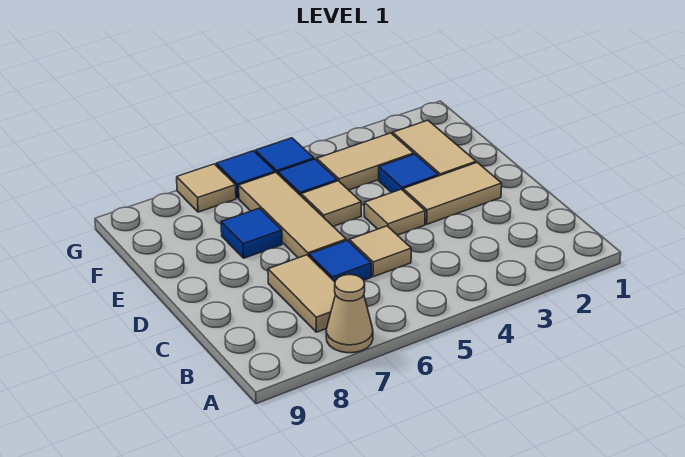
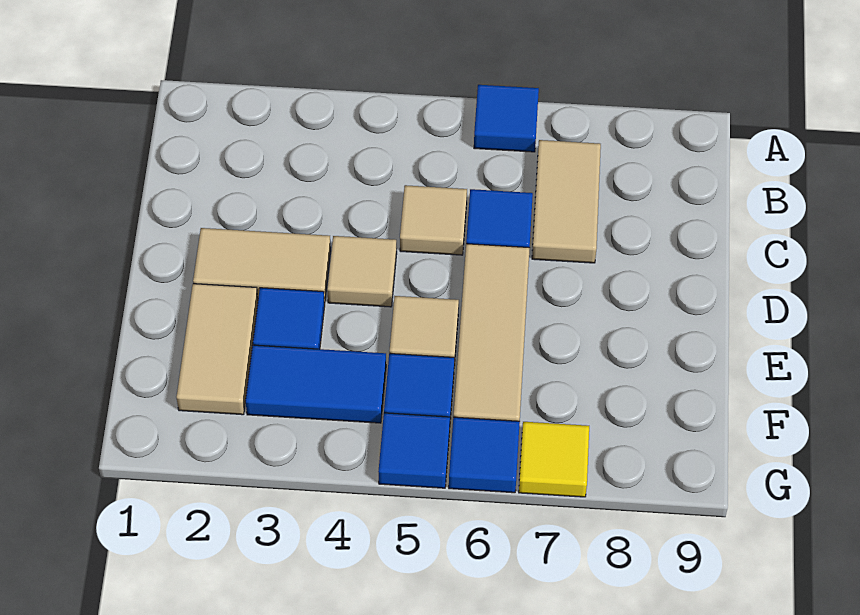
tan 1x1 cone [326,275,373,353] -> none
blue 1x1 tile [221,208,282,258] -> blue 1x1 tile moved to [474,85,539,152]
tan 1x2 tile [317,133,414,190] -> blue 1x2 tile [246,345,386,423]
tan 1x1 tile [177,164,236,212] -> yellow 1x1 tile [519,422,589,497]

